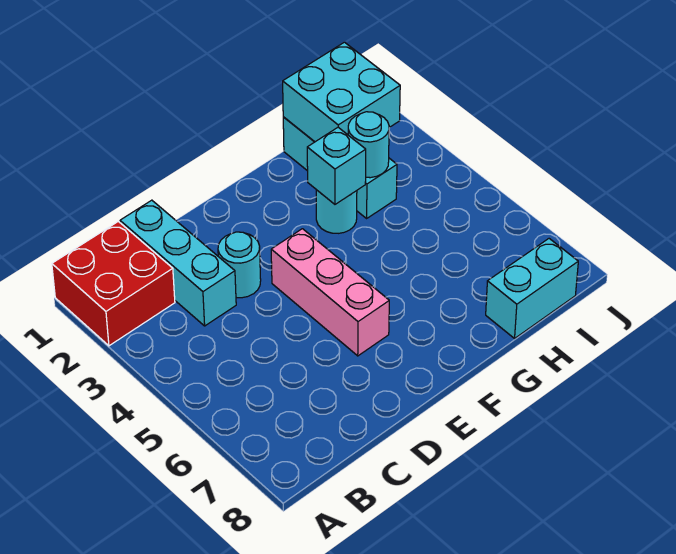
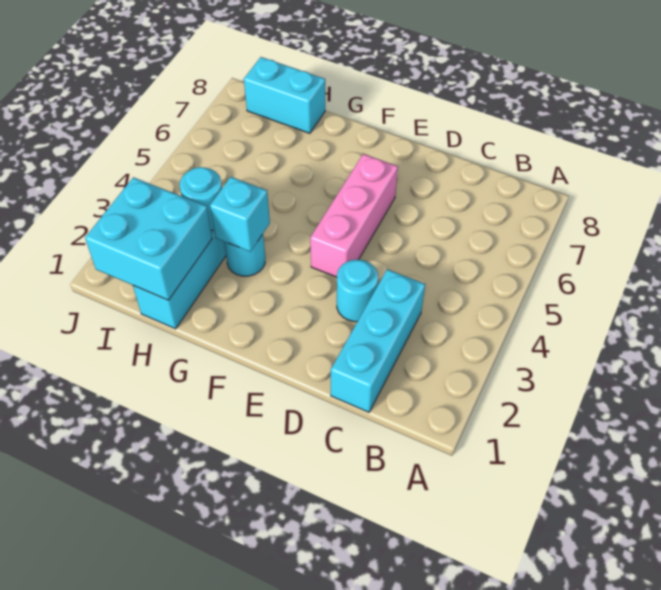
red 2x2 brick [52,221,175,346] -> none

